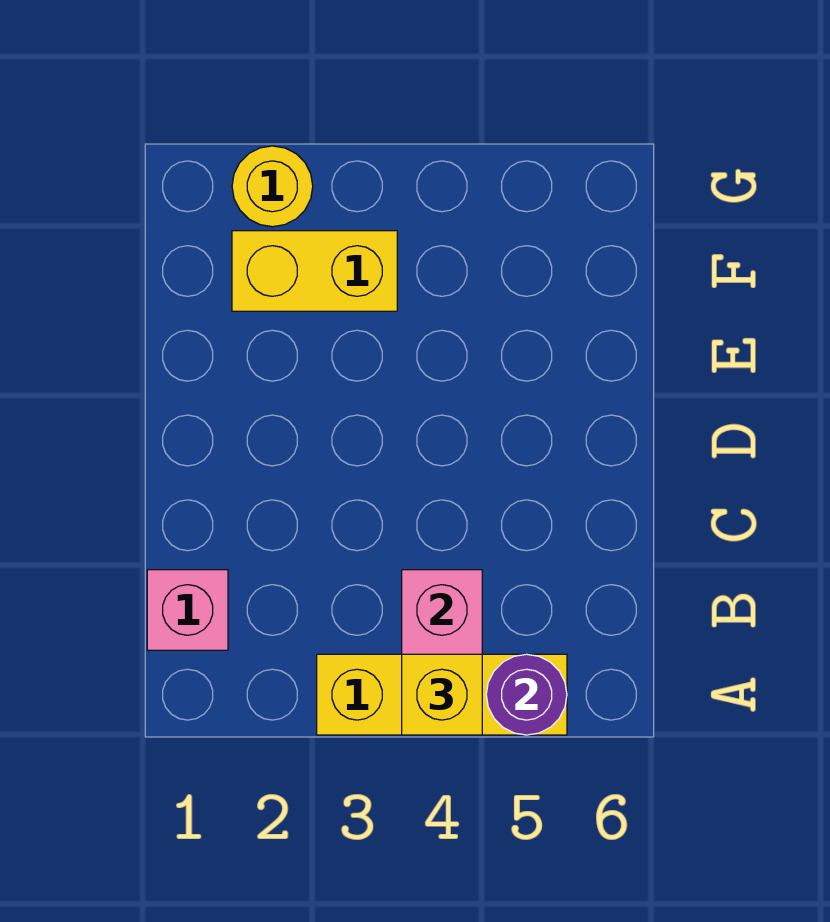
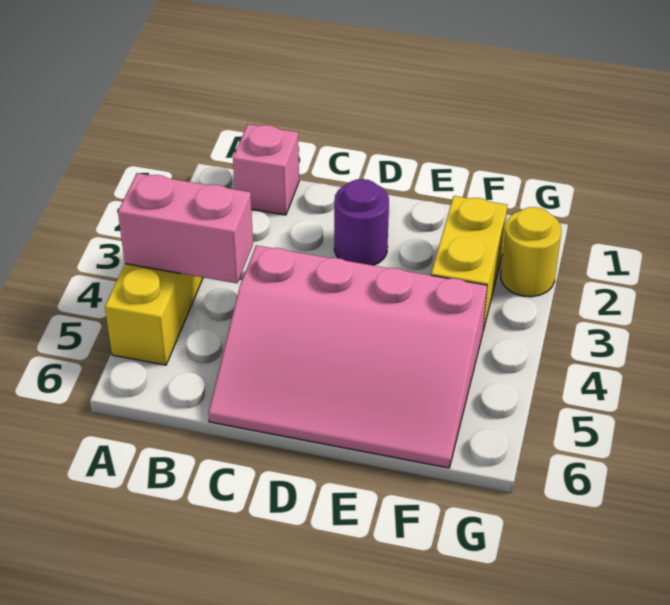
yellow 1x1 brick [402,654,482,735] -> none
purple 1x1 round brick [486,654,567,735] -> purple 1x1 round brick moved to [334,179,389,265]
none -> pink 3x4 slope [208,245,487,468]

